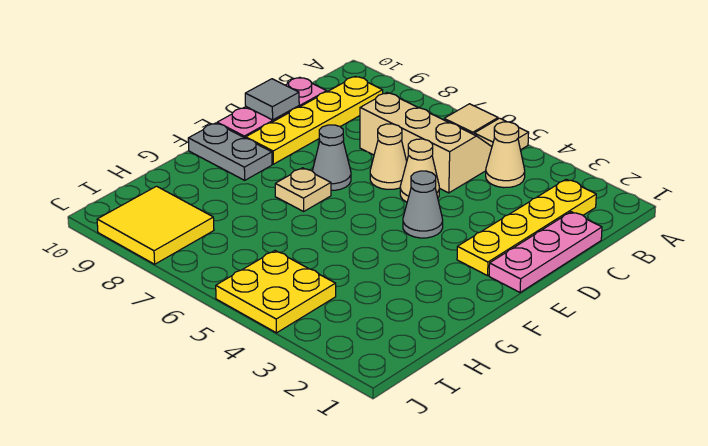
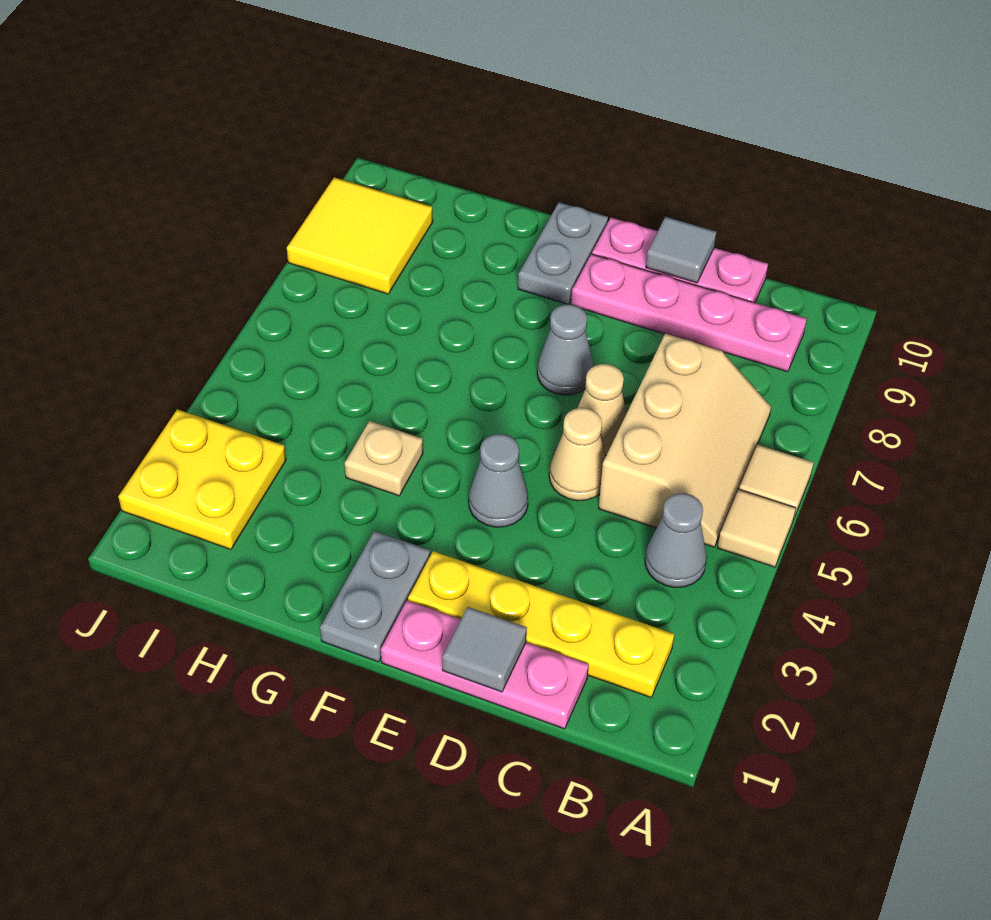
tan 1x1 cone [486,122,525,188] -> grey 1x1 cone [645,493,707,587]
yellow 1x4 plate [246,76,383,164] -> pink 1x4 plate [571,254,807,372]
none -> grey 1x1 tile [442,607,527,692]
none -> grey 1x2 plate [320,531,430,662]
tan 1x1 plate [275,168,331,211] -> tan 1x1 plate moved to [345,421,423,496]
yellow 2x2 plate [216,251,336,333] -> yellow 2x2 plate moved to [118,409,286,549]

